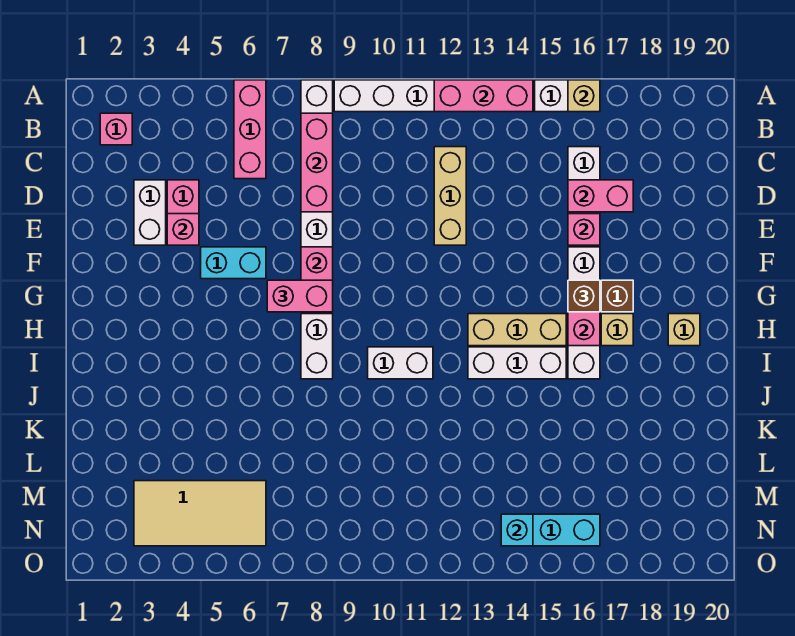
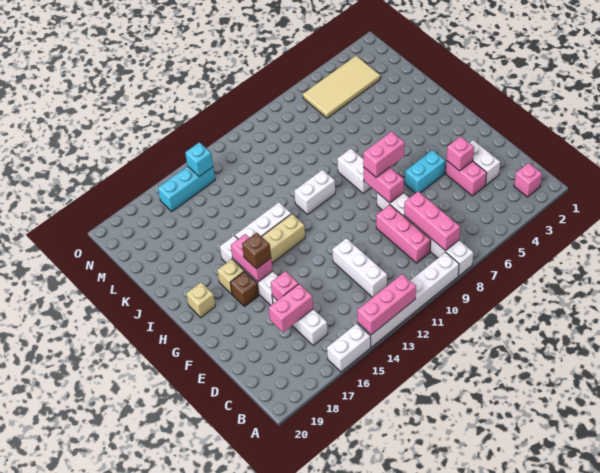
pink 1x3 brick [234,80,266,179] -> pink 1x3 brick moved to [376,205,431,263]
tan 1x1 brick [568,80,600,112] -> none
tan 1x3 brick [434,147,466,245] -> white 1x3 brick [332,238,387,298]

